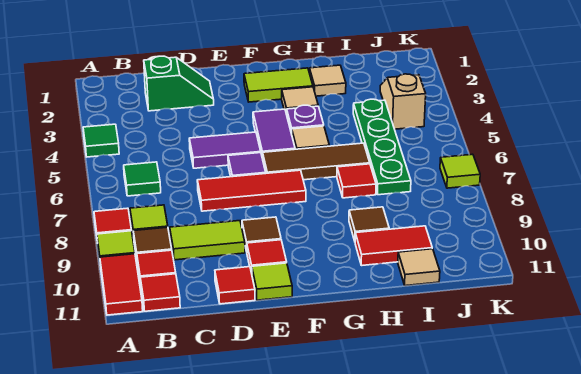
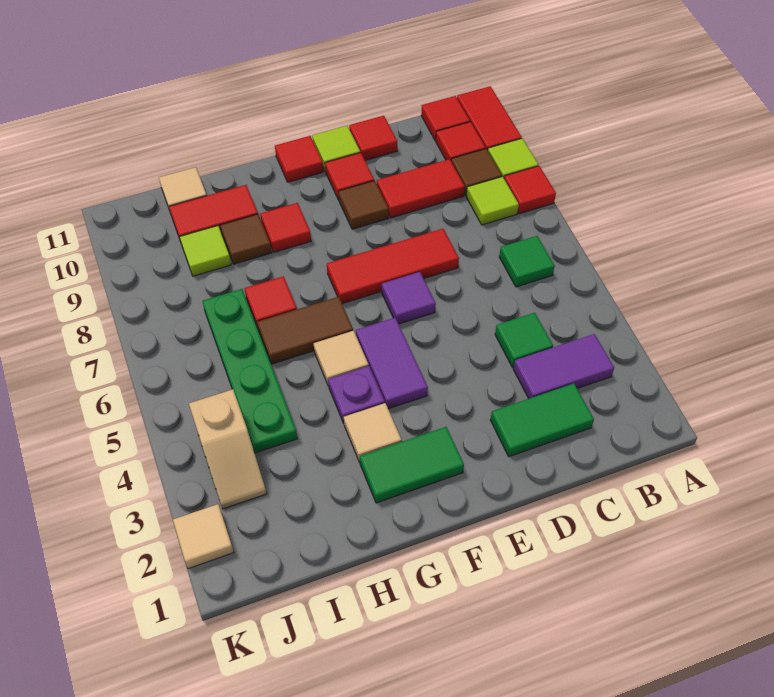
green 1x1 tile [83,124,119,157] -> green 1x1 tile moved to [495,313,553,368]
green 1x2 slope [144,56,214,111] -> green 1x2 tile [490,384,594,457]
lime 1x2 tile [170,221,245,260] -> red 1x2 tile [377,159,465,218]
purple 1x2 tile [189,132,261,168] -> purple 1x2 tile moved to [513,334,614,399]
lime 1x2 tile [244,68,313,102] -> green 1x2 tile [360,427,464,503]
brown 1x3 tile [263,143,370,180] -> brown 1x2 tile [257,297,353,364]
none -> red 1x1 tile [275,136,323,182]
none -> red 1x1 tile [260,203,311,252]
tan 1x1 tile [310,65,346,96] -> tan 1x1 tile moved to [173,504,234,569]
lime 1x1 tile [440,154,480,188] -> lime 1x1 tile moved to [180,226,231,276]

